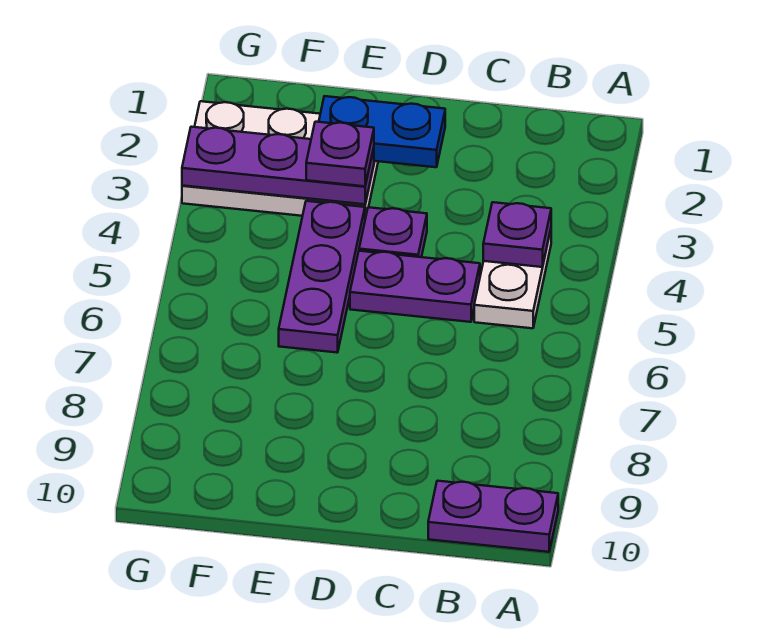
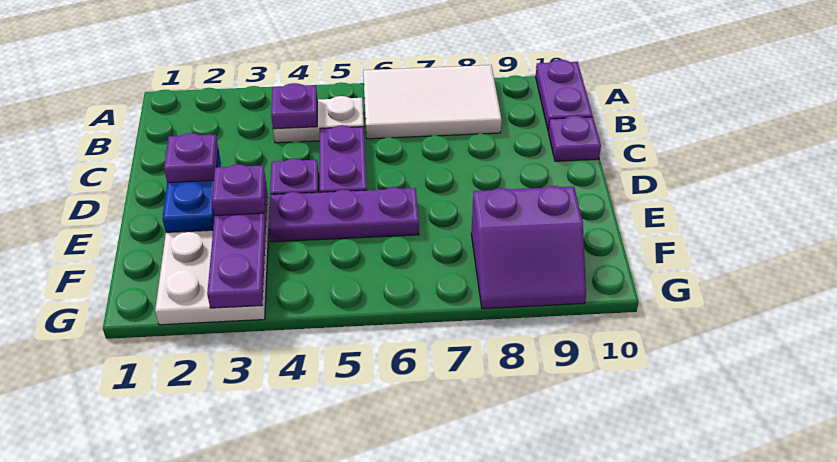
none -> white 2x3 tile [363,65,502,139]
none -> purple 1x1 plate [548,116,601,161]
none -> purple 1x1 plate [164,133,218,183]
none -> purple 2x2 slope [471,186,586,309]

